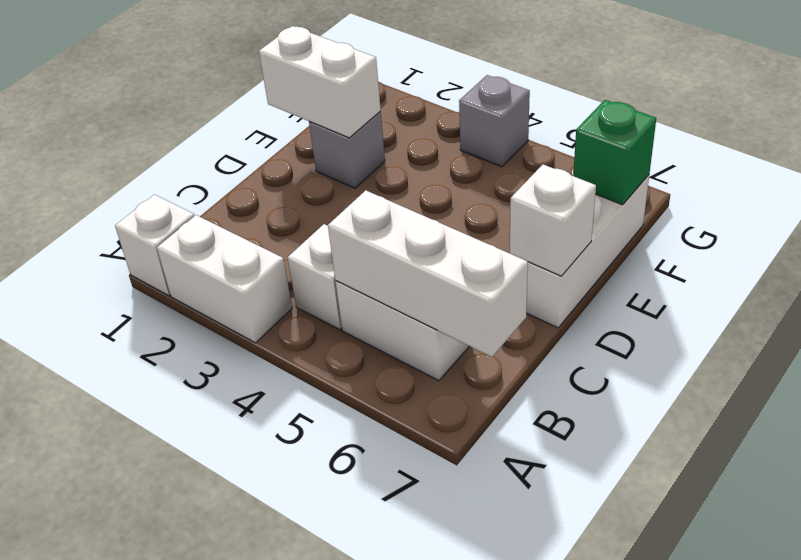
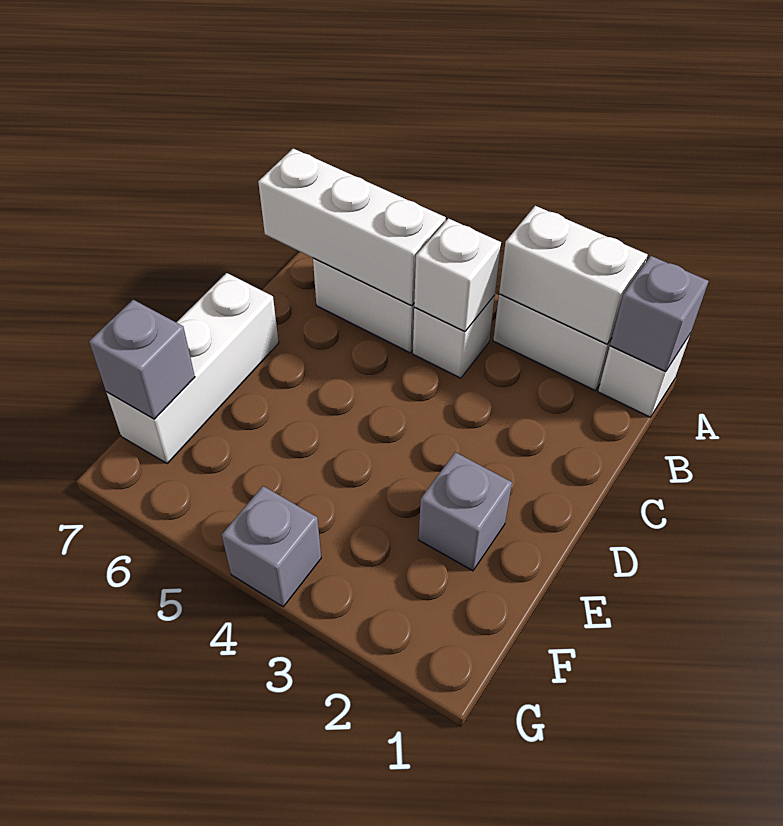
none -> grey 1x1 brick [610,256,708,372]
white 1x1 brick [510,165,596,276] -> white 1x1 brick moved to [414,218,501,332]
white 1x2 brick [259,26,381,138] -> white 1x2 brick moved to [499,206,648,344]
green 1x1 brick [573,100,656,205] -> grey 1x1 brick [89,300,195,419]

